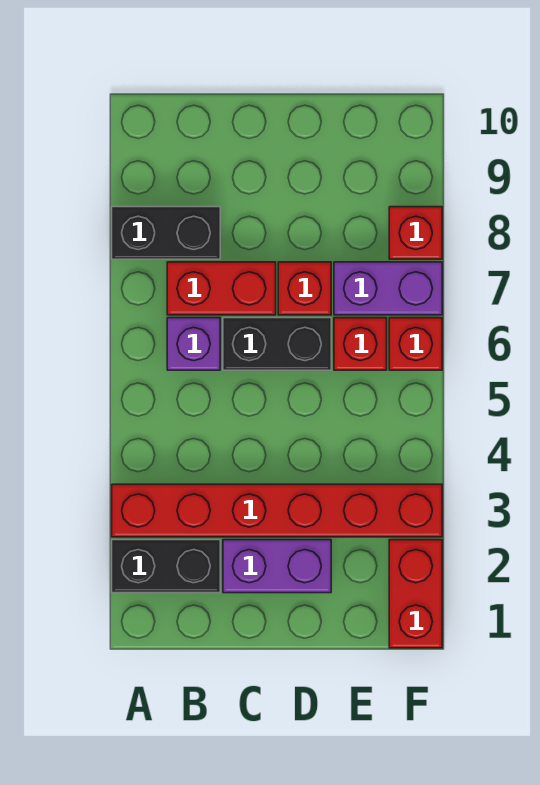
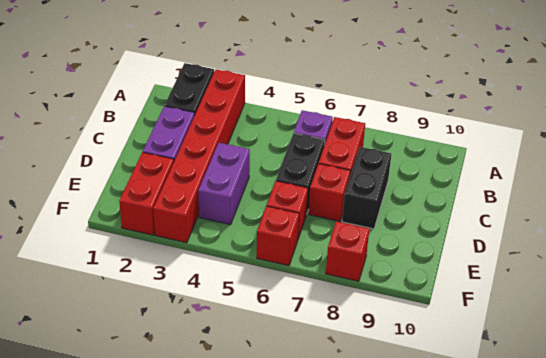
black 1x2 brick [112,207,220,259] -> black 1x2 brick moved to [342,147,391,229]
purple 1x2 brick [334,262,442,315] -> purple 1x2 brick moved to [198,143,250,225]
red 1x2 brick [389,540,442,648] -> red 1x2 brick turned to [119,152,174,235]

